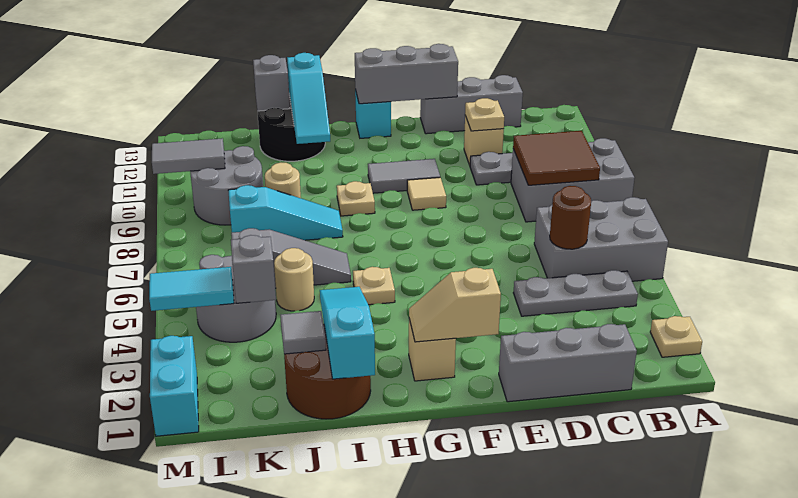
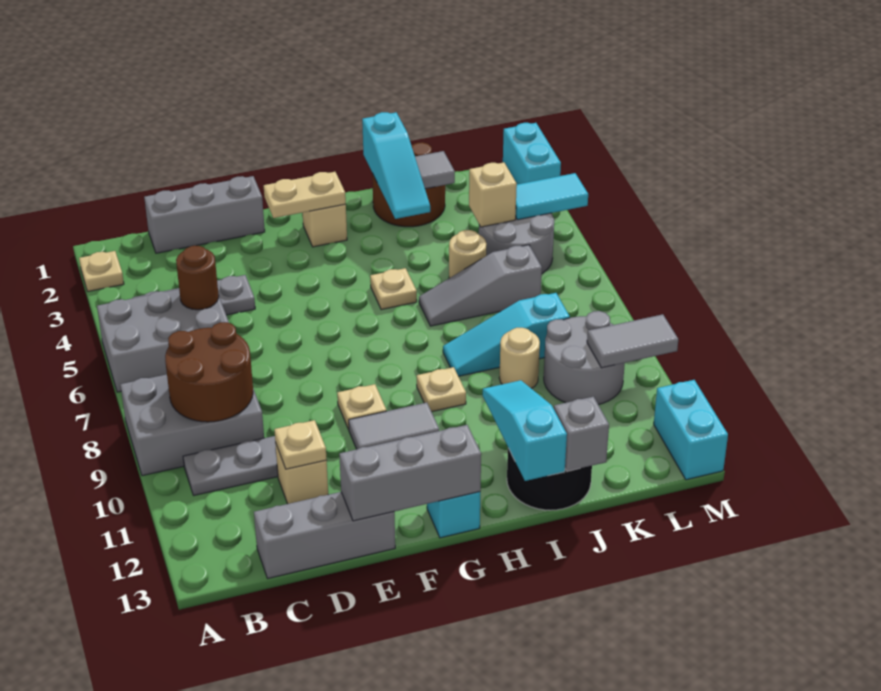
brown 2x2 tile [513,131,600,185] -> brown 2x2 round brick [165,322,253,422]
tan 1x2 slope [409,268,501,342] -> tan 1x2 plate [264,172,346,218]
tan 1x1 tile [407,177,446,210] -> tan 1x1 plate [337,384,387,430]
grey 1x1 brick [231,235,276,303] -> tan 1x1 brick [469,162,517,227]
none -> cyan 1x2 brick [654,380,728,480]

